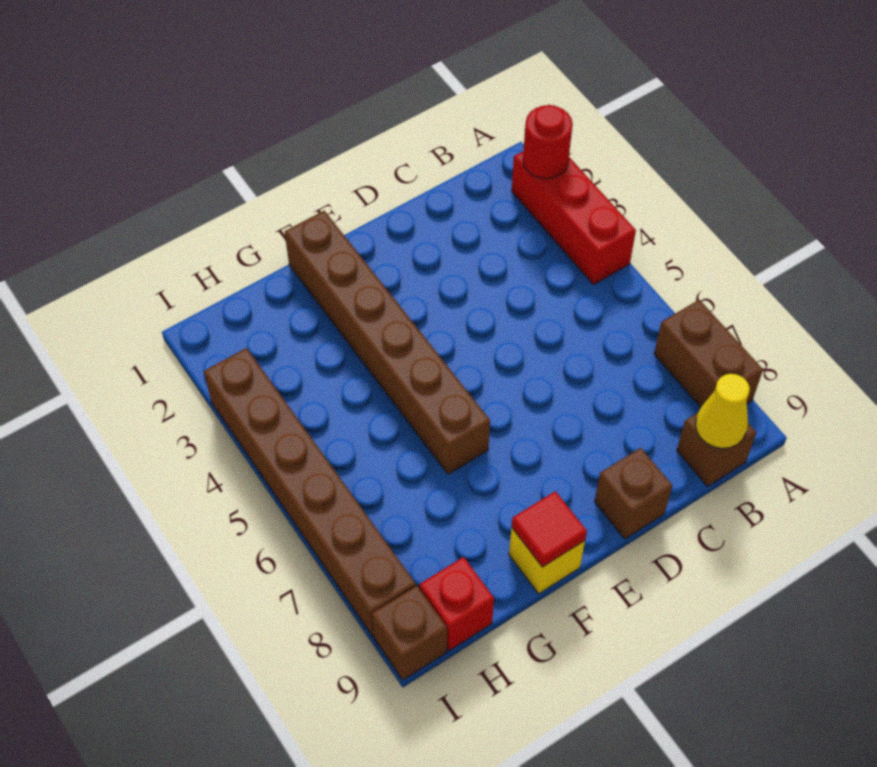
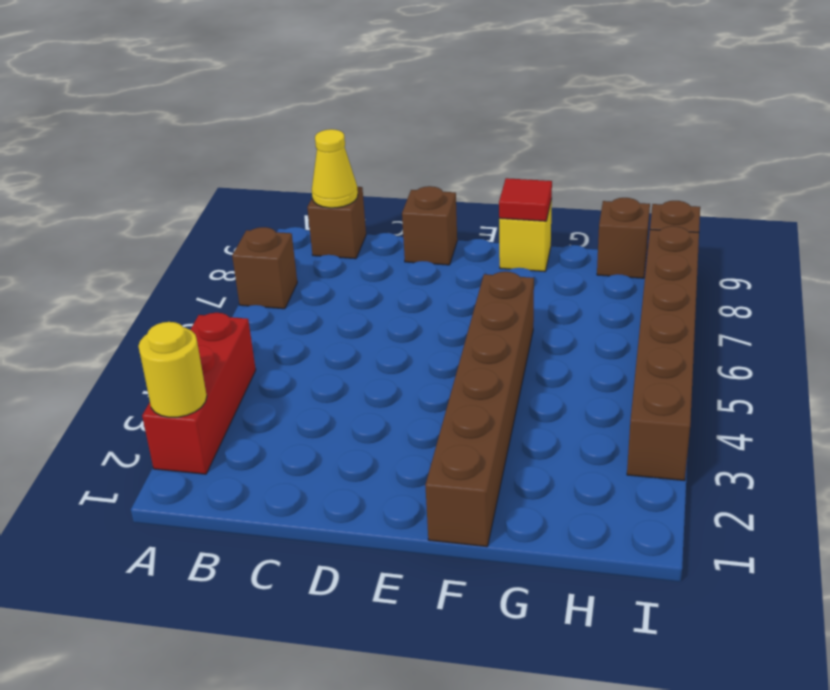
red 1x1 round brick [523,105,573,179] -> yellow 1x1 round brick [138,322,207,417]
brown 1x2 brick [654,300,763,407] -> brown 1x1 brick [232,227,297,309]
red 1x1 brick [419,557,494,651] -> brown 1x1 brick [597,198,650,278]

